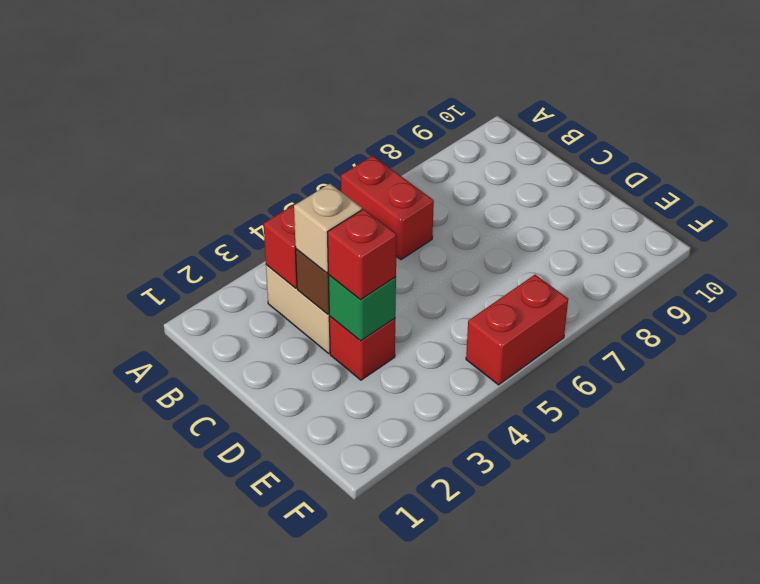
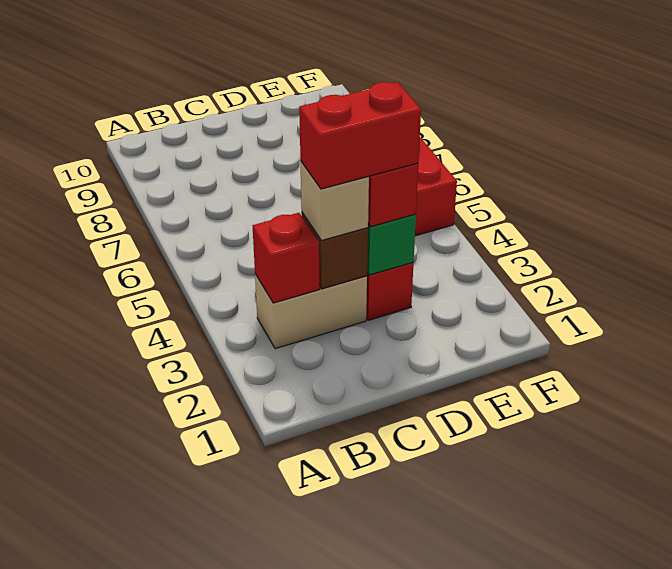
red 1x2 brick [341,156,434,260] -> red 1x2 brick moved to [299,82,421,189]

